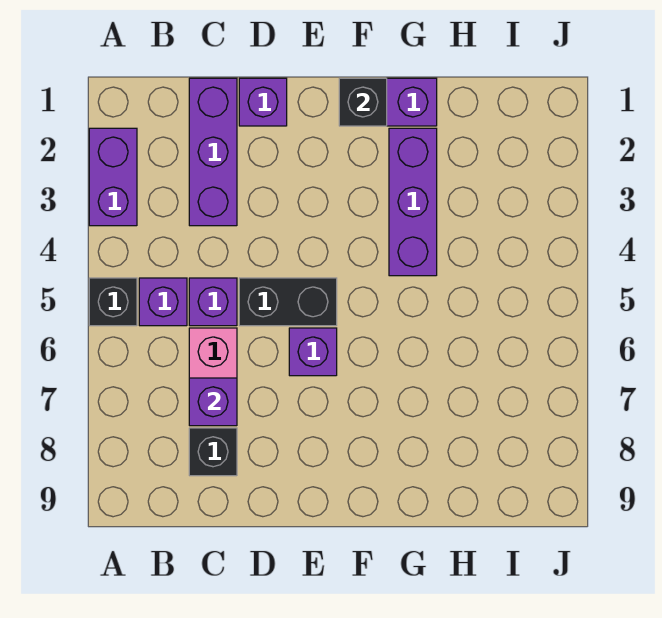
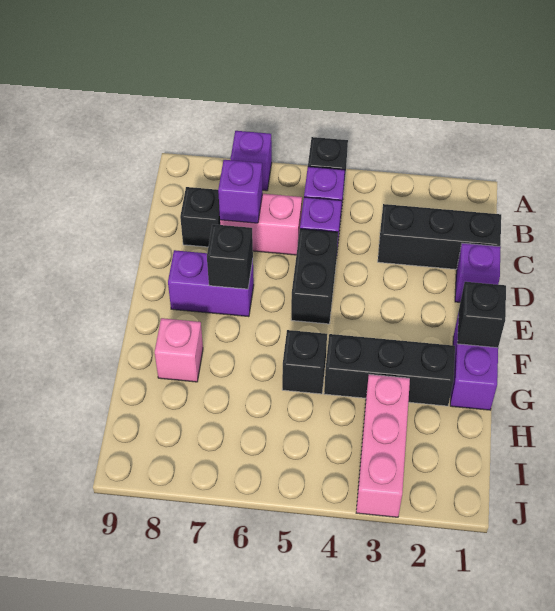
purple 1x2 brick [89,128,137,226] -> purple 1x2 brick moved to [168,250,254,317]
purple 1x3 brick [189,78,237,226] -> black 1x3 brick [378,204,501,269]
purple 1x1 brick [289,328,337,376] -> purple 1x1 brick moved to [230,131,272,191]
none -> black 1x1 brick [207,224,253,289]
purple 1x3 brick [389,128,437,276] -> black 1x3 brick [324,334,455,406]
none -> black 1x1 brick [282,330,327,394]
none -> pink 1x1 brick [155,318,203,382]
none -> pink 1x3 brick [356,374,410,517]

